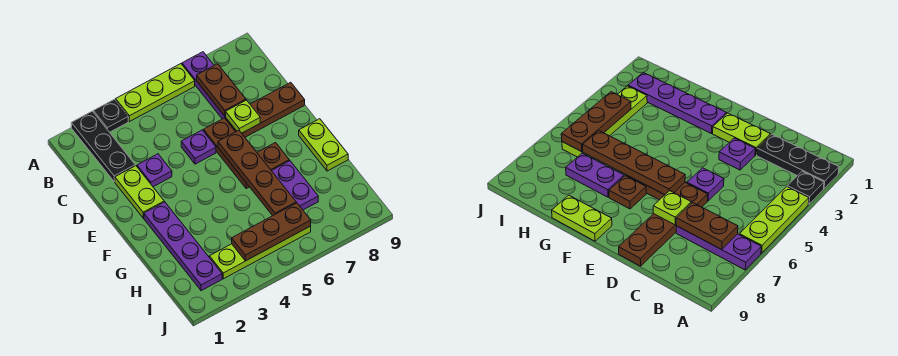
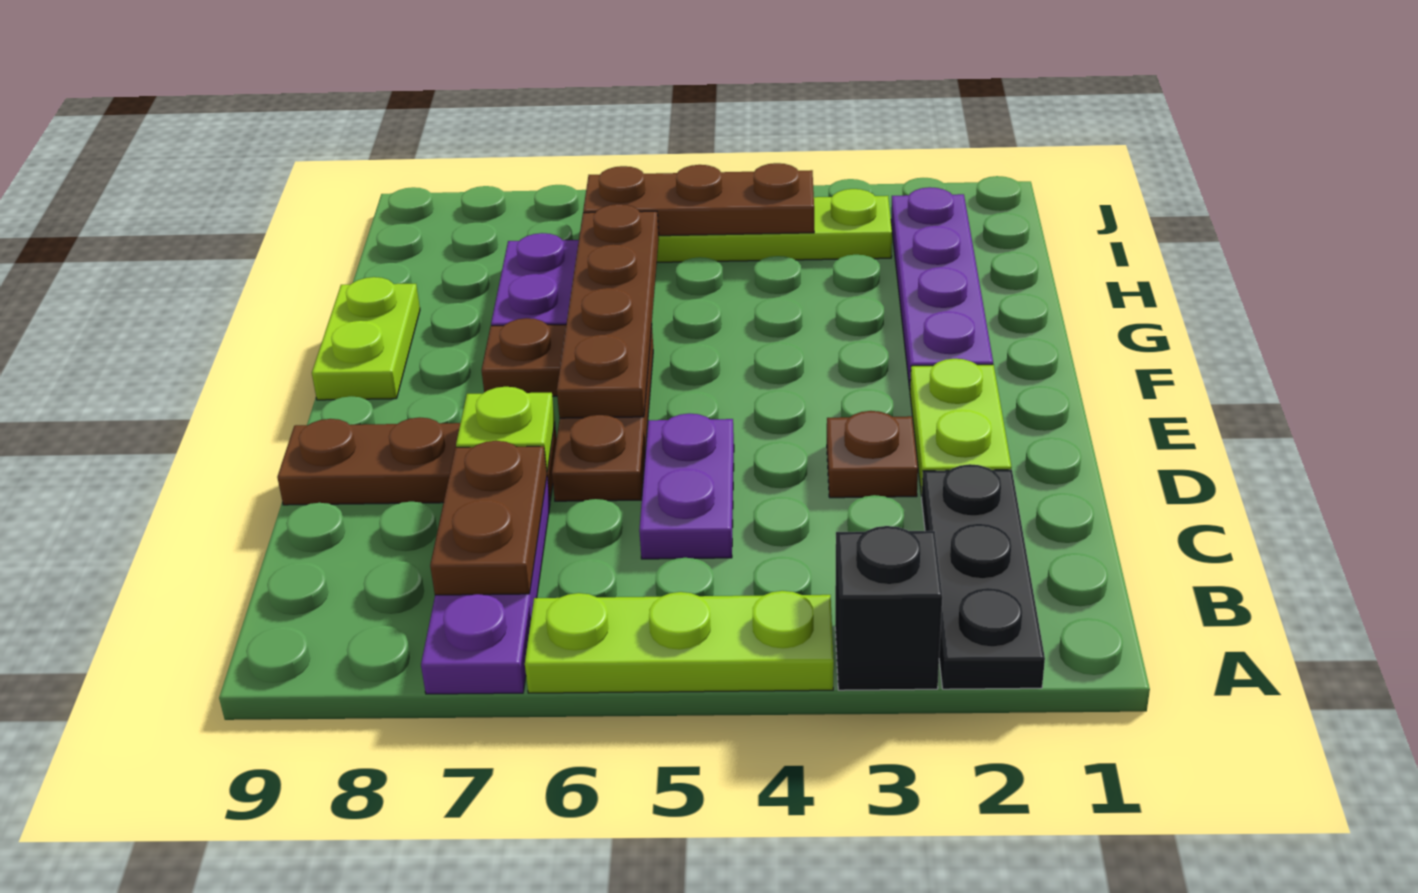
black 1x1 plate [94,99,128,132] -> black 1x1 brick [835,526,942,690]
purple 1x1 plate [137,154,172,187] -> brown 1x1 plate [827,411,918,498]
purple 1x1 plate [181,130,216,164] -> purple 1x2 plate [639,413,734,559]

